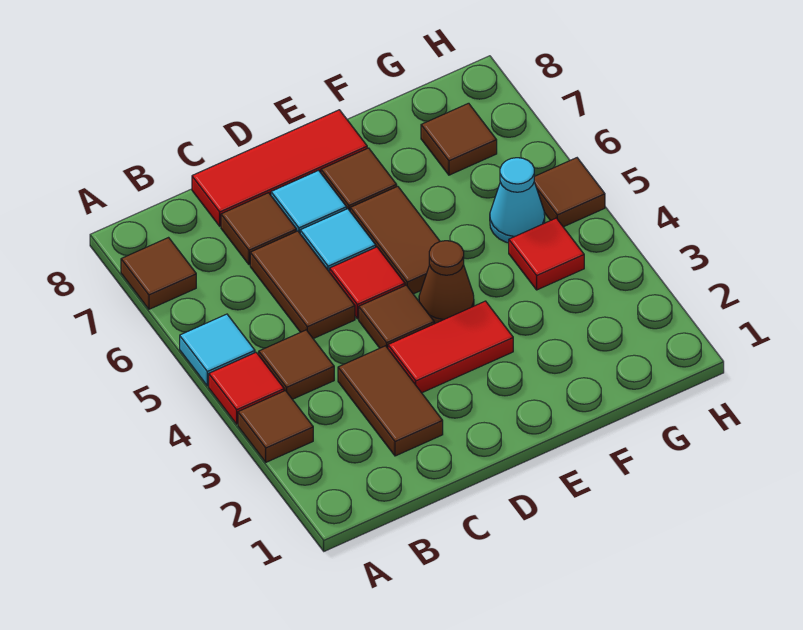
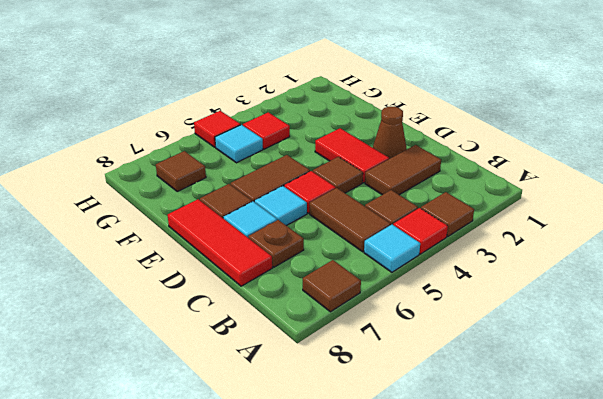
brown 1x2 tile [250,231,355,339] -> brown 1x2 tile turned to [310,188,391,252]
brown 1x1 tile [221,193,296,265] -> brown 1x1 plate [248,220,304,267]
brown 1x1 cone [419,241,474,324] -> brown 1x1 cone moved to [373,107,407,159]
cyan 1x1 cone [490,158,545,243] -> cyan 1x1 tile [215,125,263,163]
brown 1x1 tile [534,158,605,227] -> red 1x1 tile [194,111,240,147]

